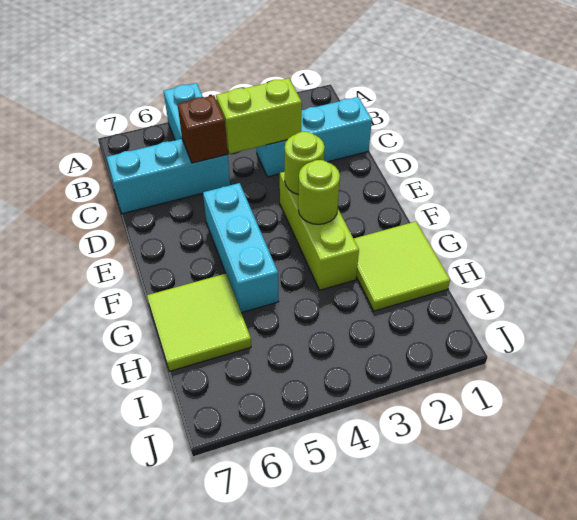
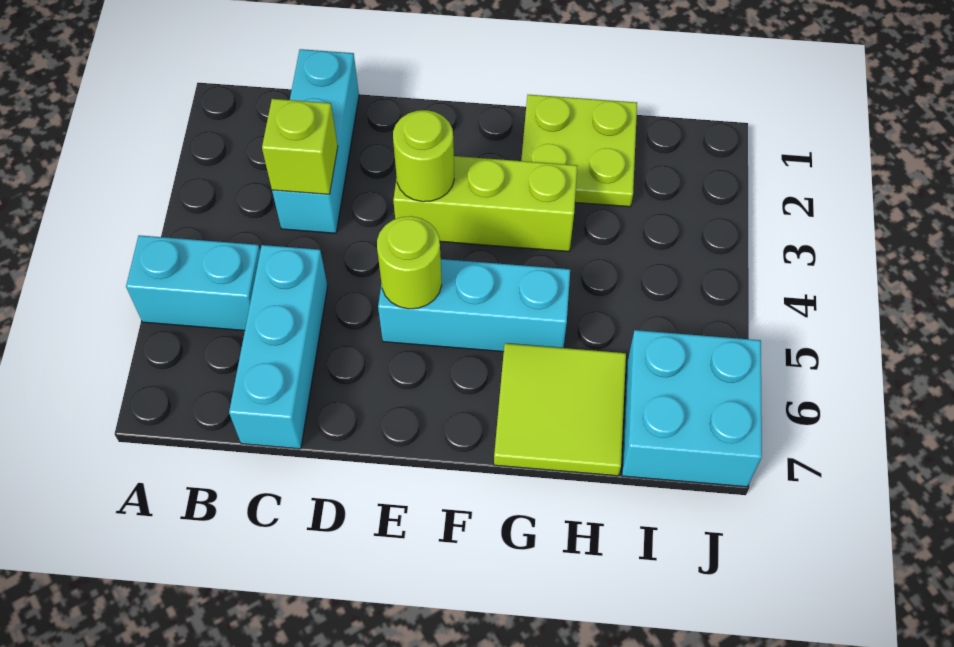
lime 1x2 brick [216,78,302,154] -> lime 1x1 brick [262,99,338,194]
brown 1x1 brick [178,95,228,163] -> none
lime 1x1 round brick [298,160,340,224] -> lime 1x1 round brick moved to [377,216,442,309]
lime 2x2 tile [354,221,450,311] -> lime 2x2 plate [521,95,637,207]
none -> cyan 2x2 brick [622,330,762,487]

